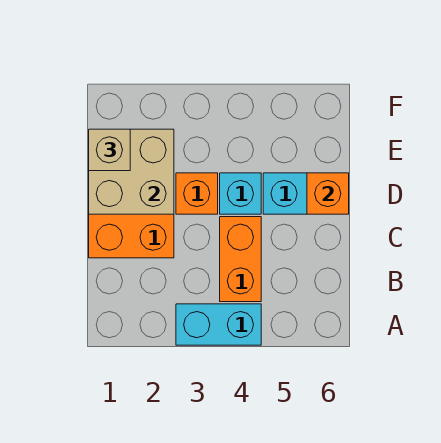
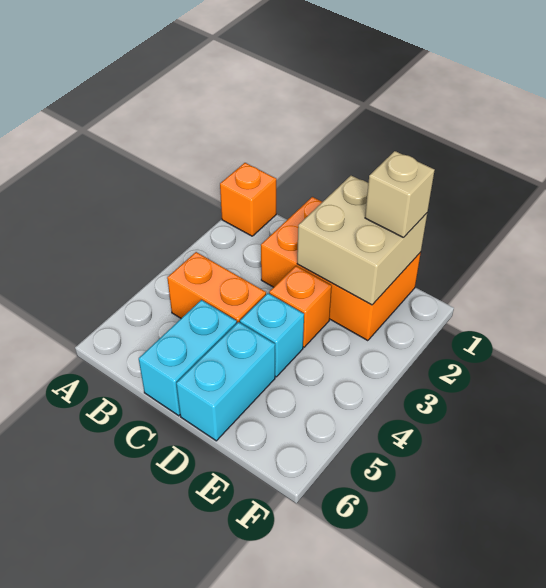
cyan 1x2 brick [176,304,261,345] -> cyan 1x2 brick moved to [139,300,237,416]
orange 1x1 brick [307,173,349,214] -> orange 1x1 brick moved to [220,163,276,236]

